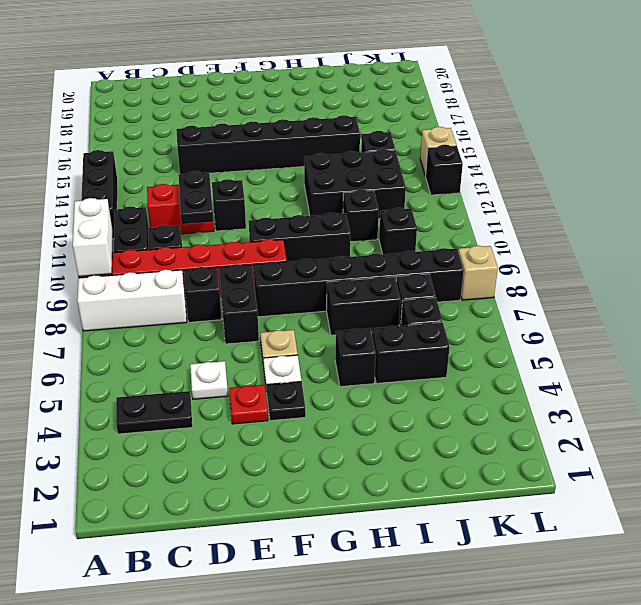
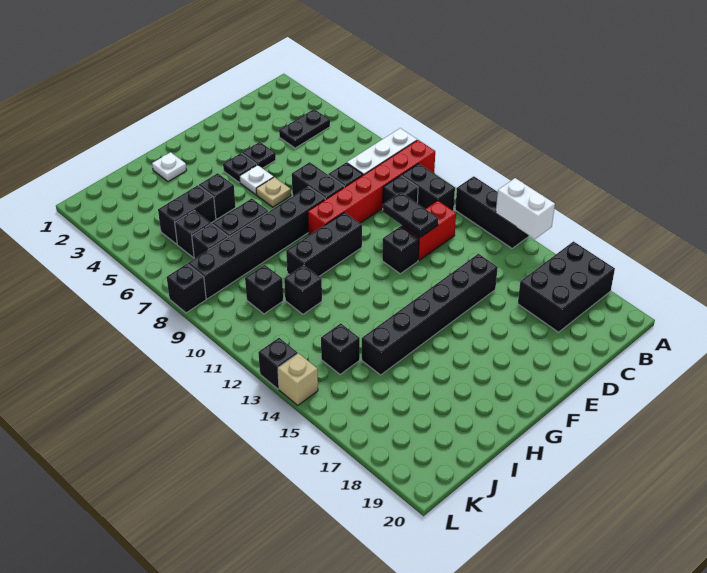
white 1x2 brick [73,198,112,276] -> white 1x2 brick moved to [496,178,555,239]
white 1x1 plate [190,361,228,399] -> white 1x1 plate moved to [152,152,187,182]
red 1x1 plate [229,385,268,424] -> black 1x1 plate [242,142,276,168]
black 2x3 brick [304,149,406,219] -> black 2x3 brick moved to [518,242,615,332]
tan 1x1 brick [458,246,498,300] -> black 1x1 brick [167,264,206,313]

